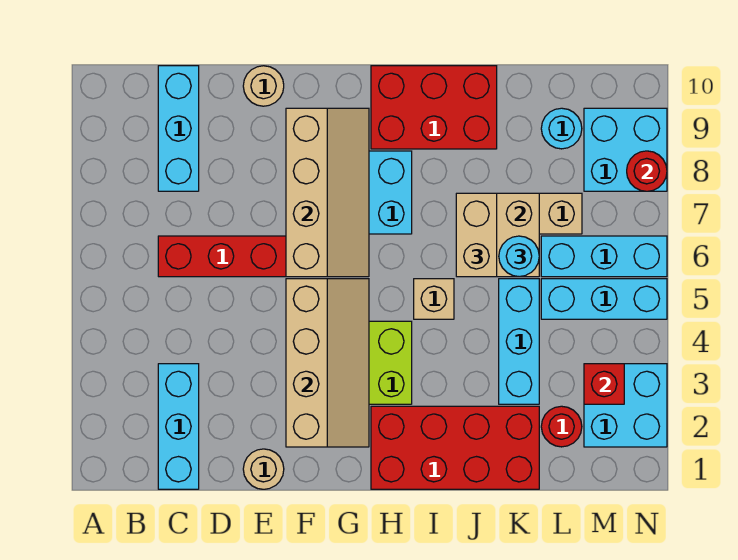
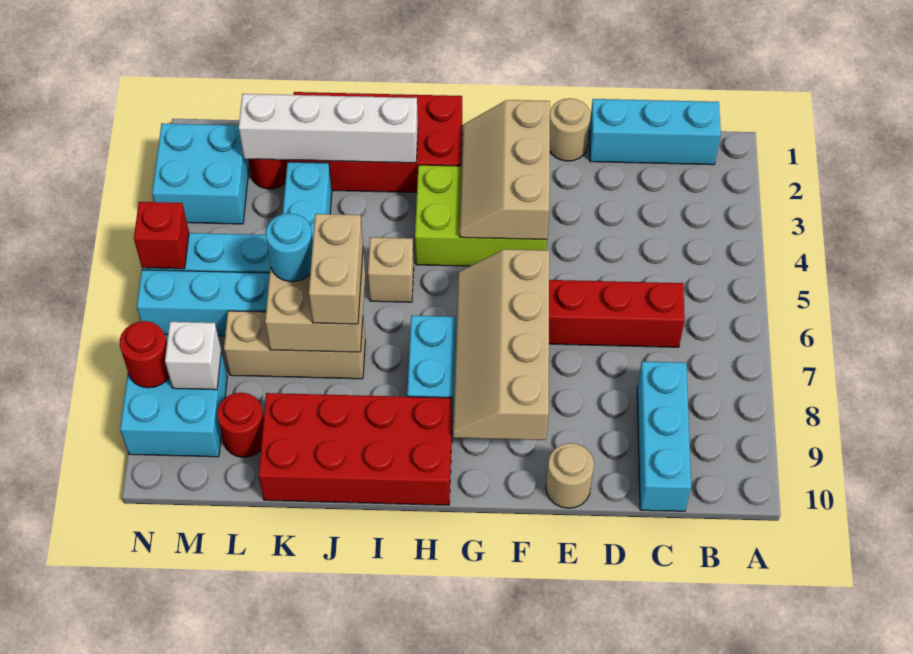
cyan 1x3 brick [158,364,199,489] -> cyan 1x3 brick turned to [589,99,721,165]
tan 2x4 slope [286,279,369,447] -> tan 2x3 slope [460,100,550,240]
red 2x3 brick [371,66,497,149] -> red 2x4 brick [259,393,452,505]
none -> white 1x4 brick [239,94,418,163]
cyan 1x1 round brick [541,108,582,149] -> red 1x1 round brick [217,393,264,457]
red 1x1 brick [584,364,624,404] -> red 1x1 brick moved to [134,202,189,269]
none -> white 1x1 brick [165,322,221,390]

